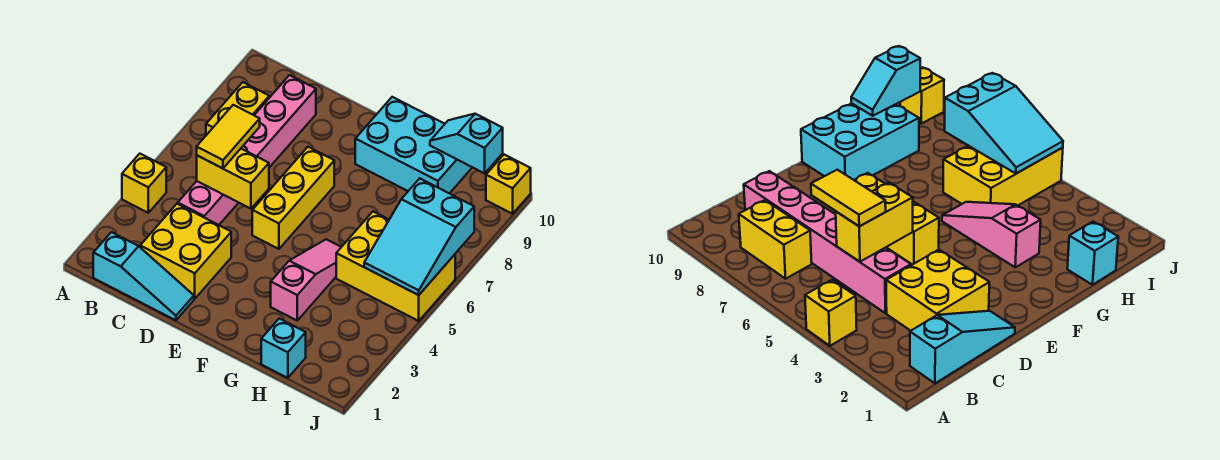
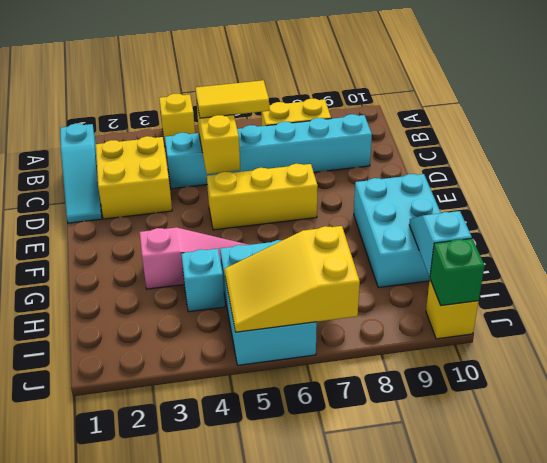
pink 1x6 brick [178,75,316,225] -> cyan 1x6 brick [165,114,372,189]
cyan 1x1 brick [261,319,306,378] -> cyan 1x1 brick moved to [181,249,225,312]
yellow 2x3 brick [336,212,455,321] -> cyan 2x3 brick [220,240,317,365]
cyan 2x3 slope [364,178,474,295] -> yellow 2x3 slope [225,226,360,332]
none -> green 1x1 brick [430,239,485,306]

